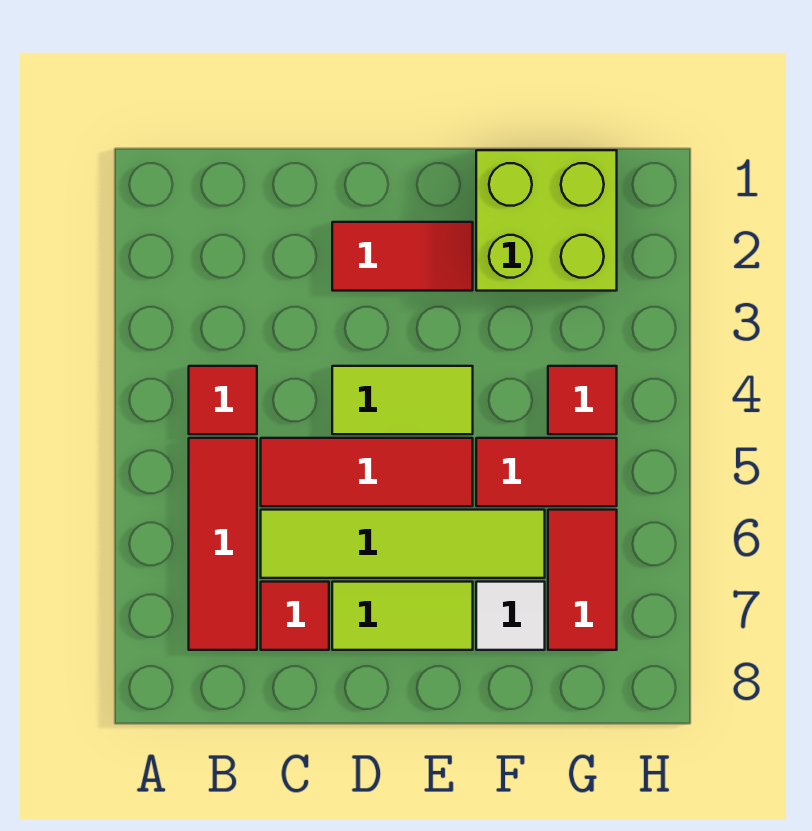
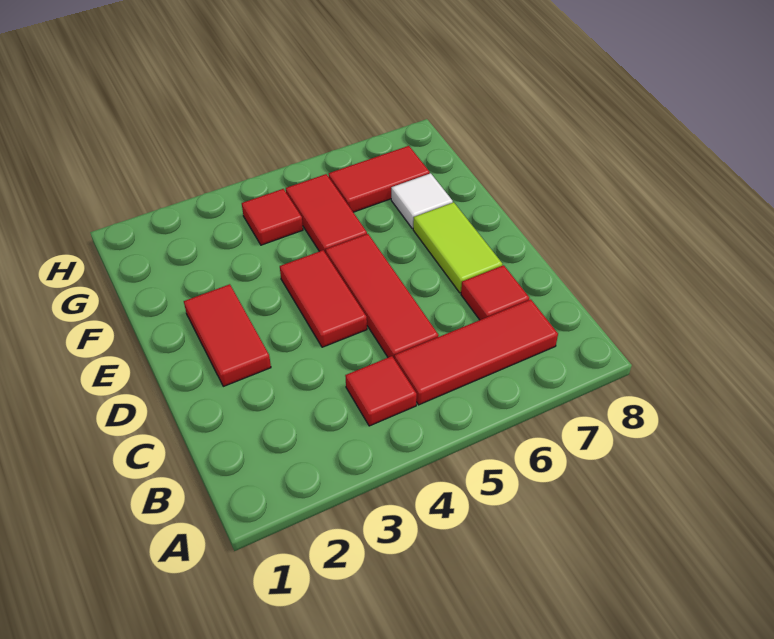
lime 1x4 tile [261,510,545,578] -> none
lime 1x2 tile [332,366,473,434] -> red 1x2 tile [280,250,367,347]
lime 2x2 brick [476,150,617,291] -> none

